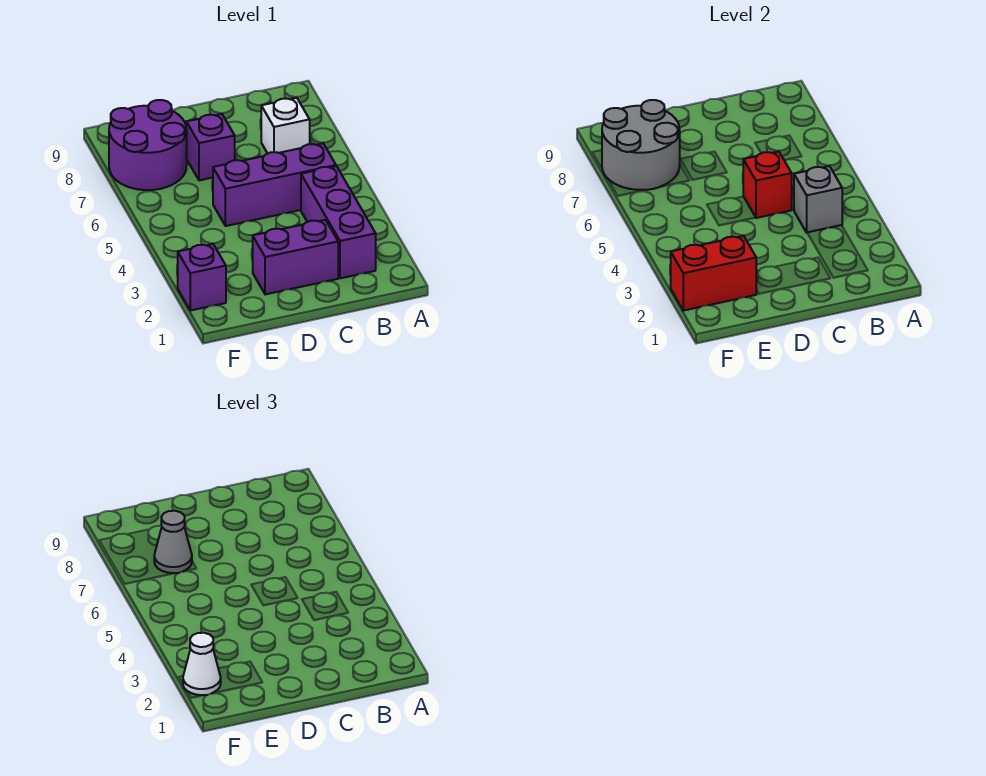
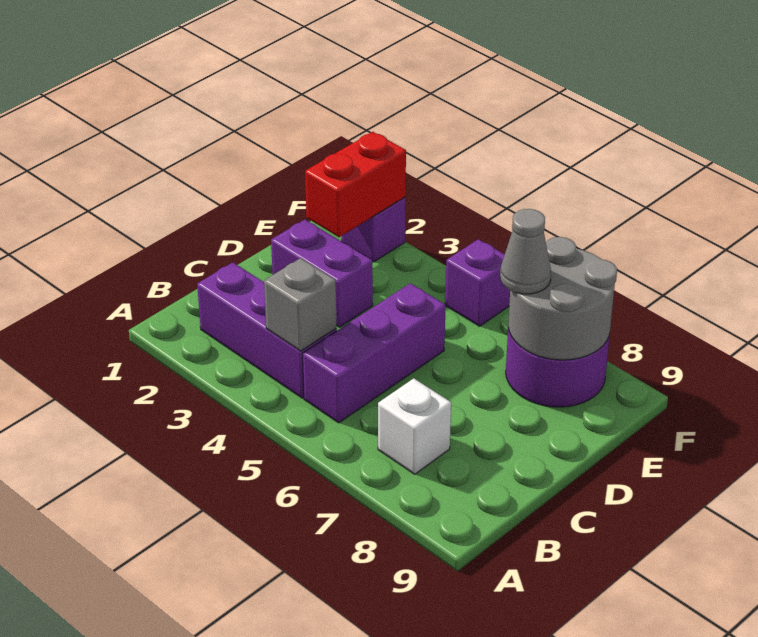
purple 1x2 brick [253,220,338,294] -> purple 1x2 brick turned to [271,220,373,327]
red 1x1 brick [743,151,792,218] -> none
purple 1x1 brick [186,114,235,180] -> purple 1x1 brick moved to [445,239,510,326]
white 1x1 cone [183,633,221,695] -> none

